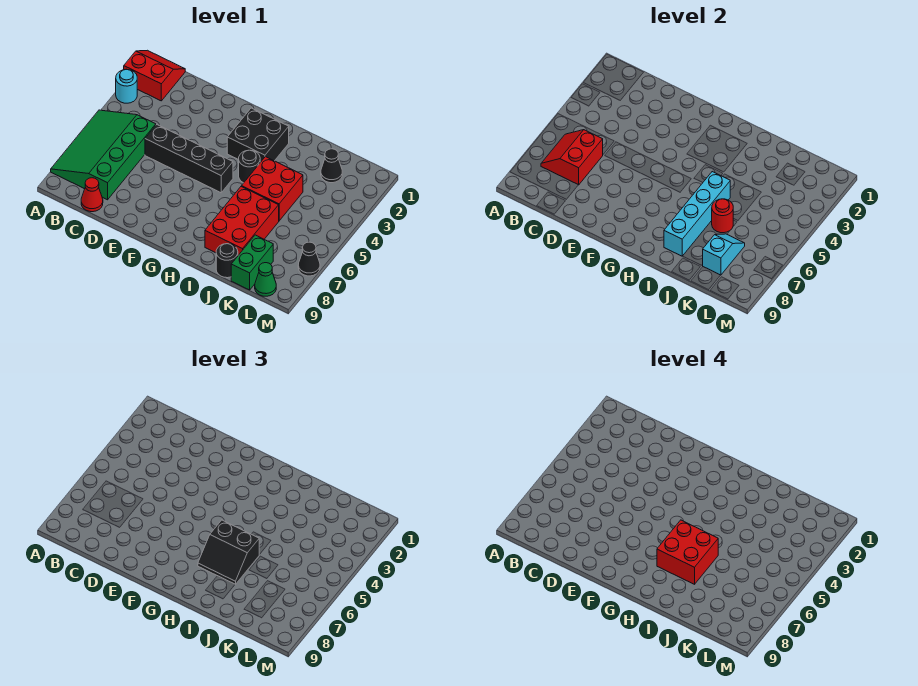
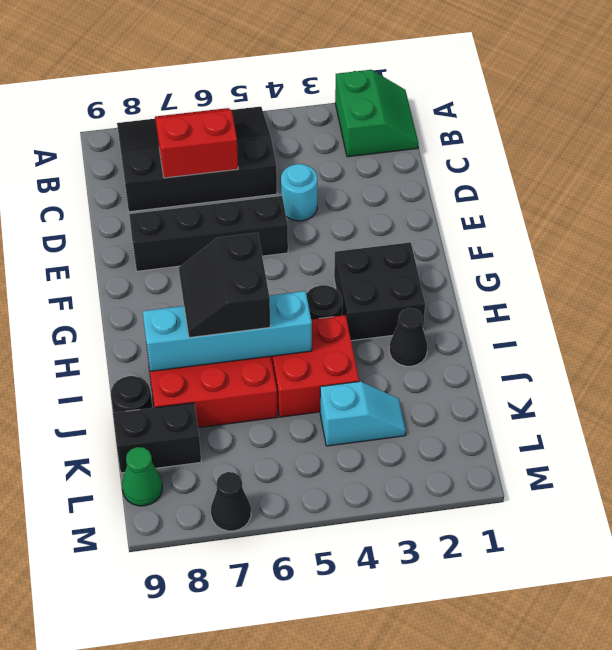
red 2x2 slope [124,50,185,101] -> green 2x2 slope [335,70,419,157]
cyan 1x1 round brick [116,69,137,103] -> cyan 1x1 round brick moved to [281,164,317,221]
green 3x4 slope [51,110,156,200] -> black 3x4 slope [117,107,277,212]
red 1x1 cone [81,178,103,212] -> none
black 1x4 brick [145,125,233,193] -> black 1x4 brick turned to [129,196,288,271]
red 2x2 brick [657,520,718,584] -> none
red 1x1 round brick [712,199,733,233] -> none
black 1x1 cone [321,149,342,183] -> black 1x1 cone moved to [389,308,427,366]
cyan 1x2 slope [703,234,745,275] -> cyan 1x2 slope moved to [320,382,406,446]
green 1x2 brick [231,235,273,290] -> black 1x2 brick [113,403,201,473]

